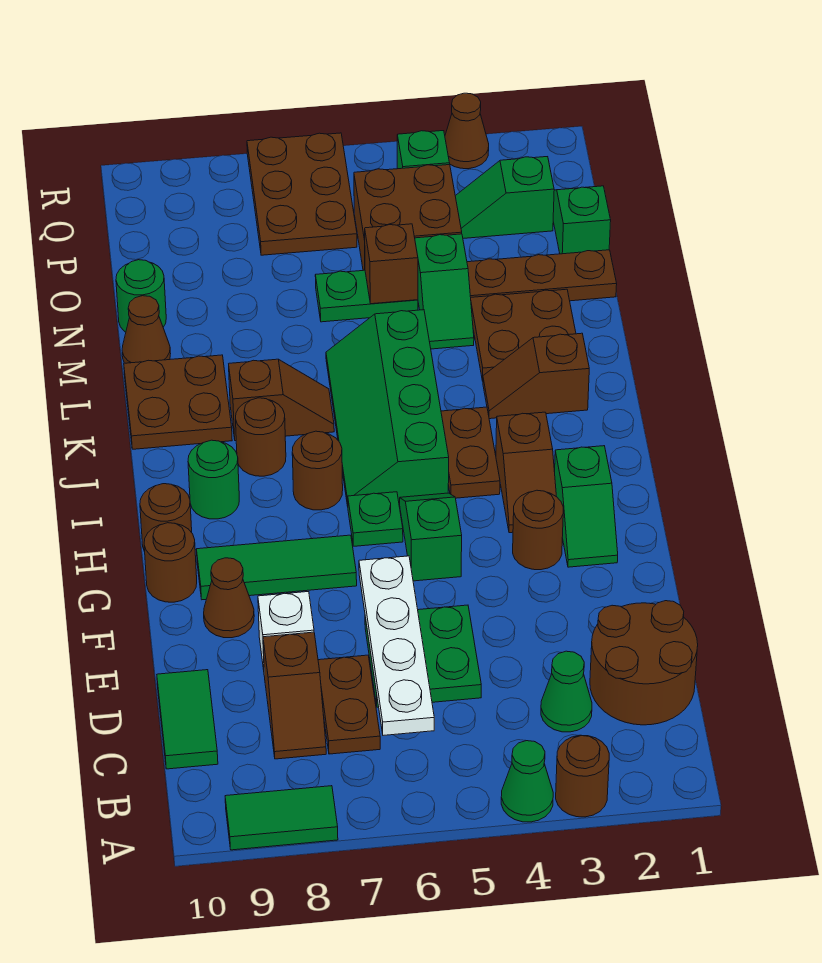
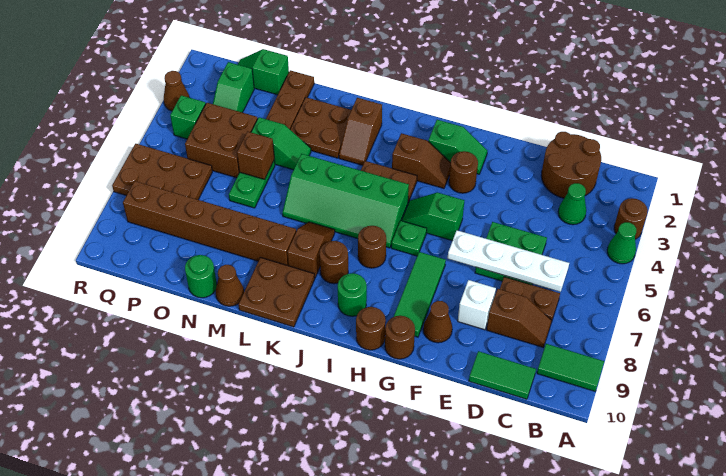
green 1x2 tile [225,786,338,850] -> green 1x2 tile turned to [537,344,604,391]
none -> brown 1x6 brick [123,181,296,266]

